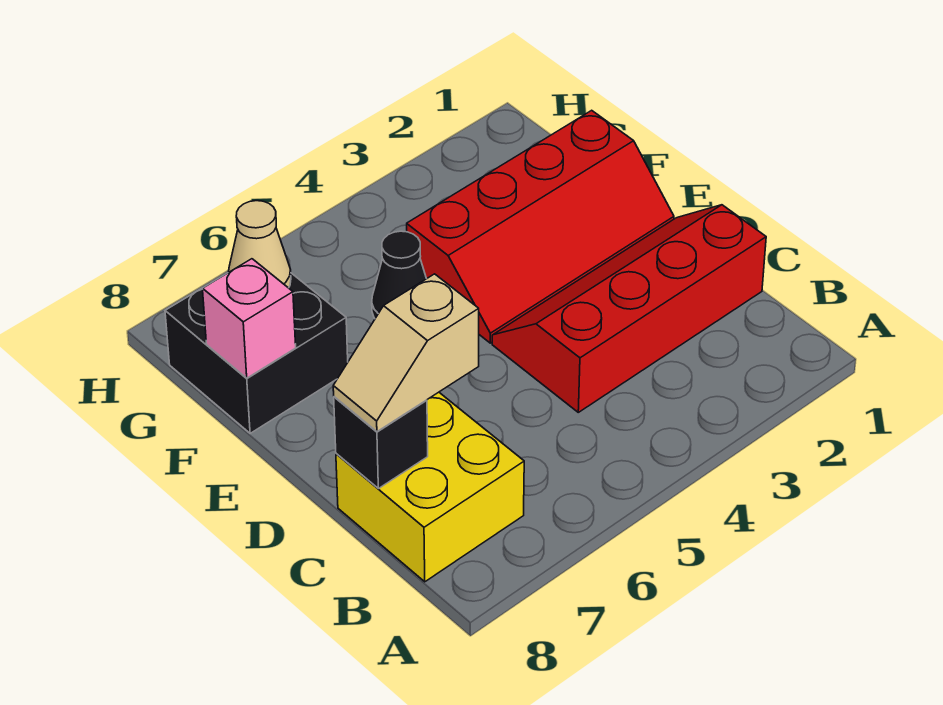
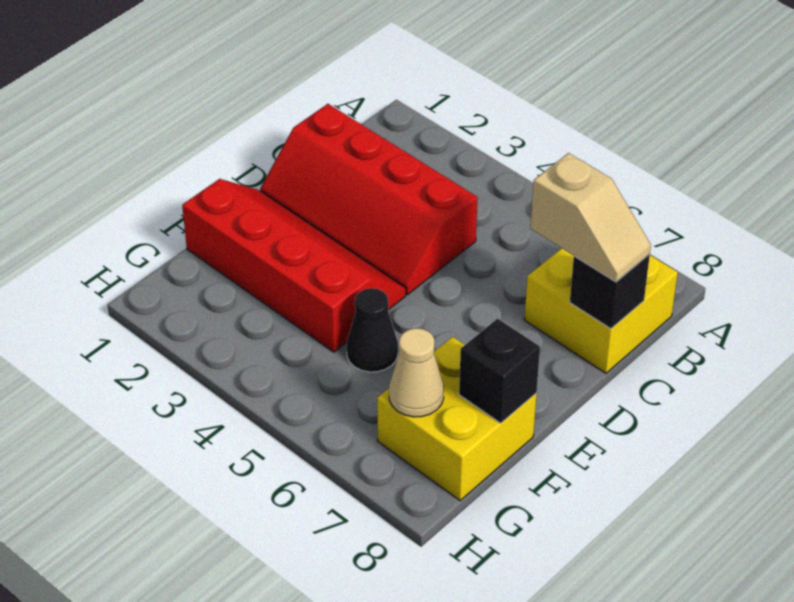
black 2x2 brick [165,273,348,433] -> yellow 2x2 brick [377,337,537,501]
pink 1x1 brick [203,259,296,378] -> black 1x1 brick [459,319,540,423]

